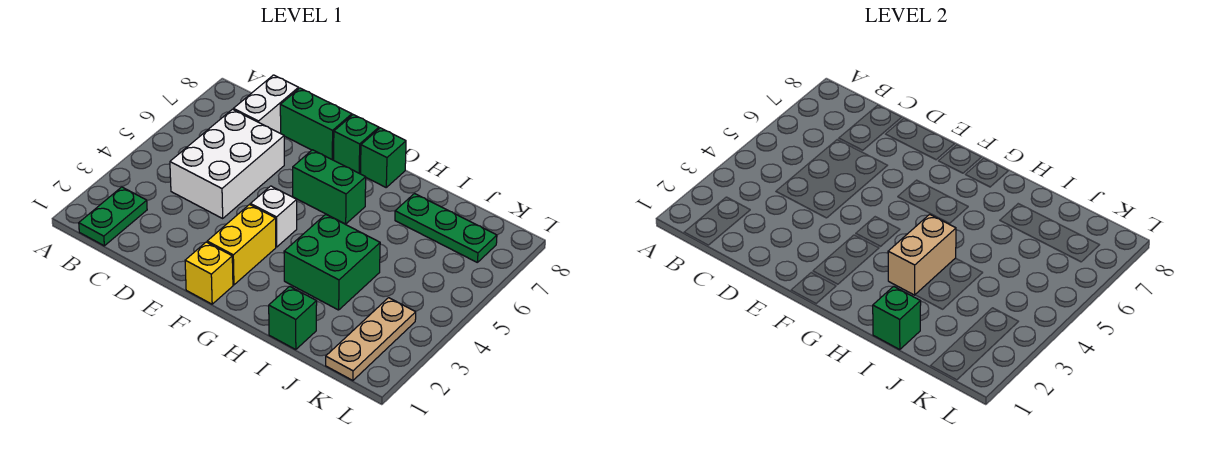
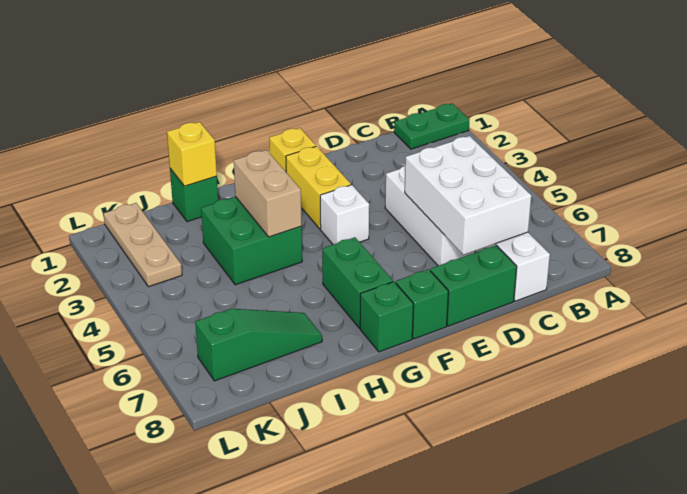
green 1x2 plate [79,187,147,246] -> green 1x2 plate turned to [394,103,469,149]
none -> white 2x3 brick [405,136,531,255]
green 1x2 brick [293,150,366,224] -> green 1x2 brick turned to [322,237,393,328]
green 1x1 brick [873,286,921,350] -> yellow 1x1 brick [167,122,217,186]
green 1x3 plate [395,194,497,263] -> green 1x3 slope [195,309,322,381]

